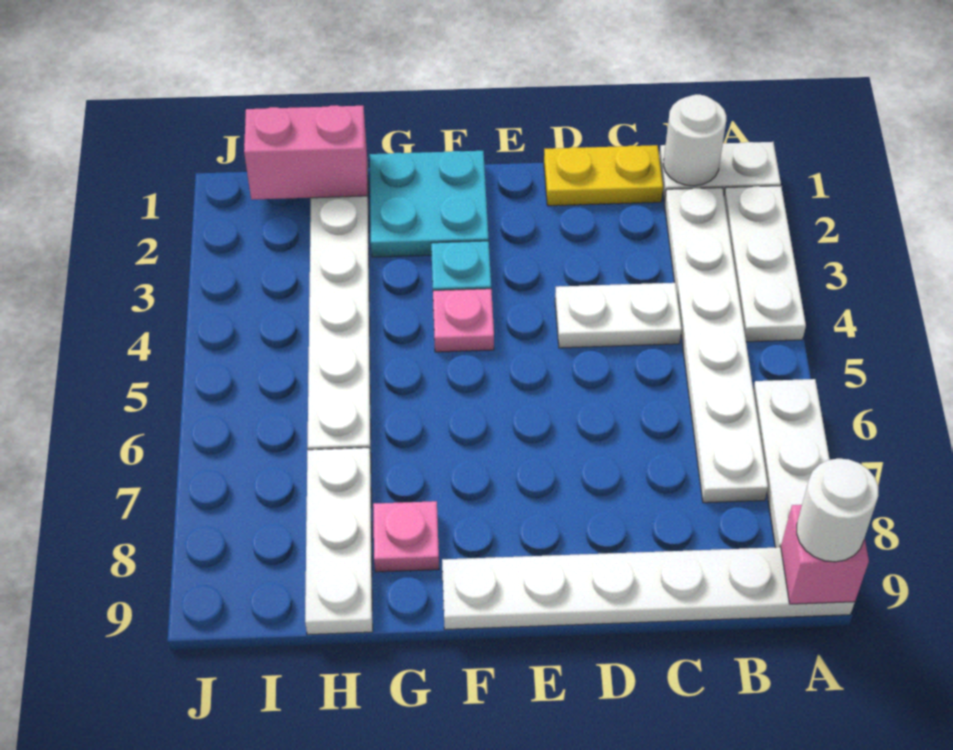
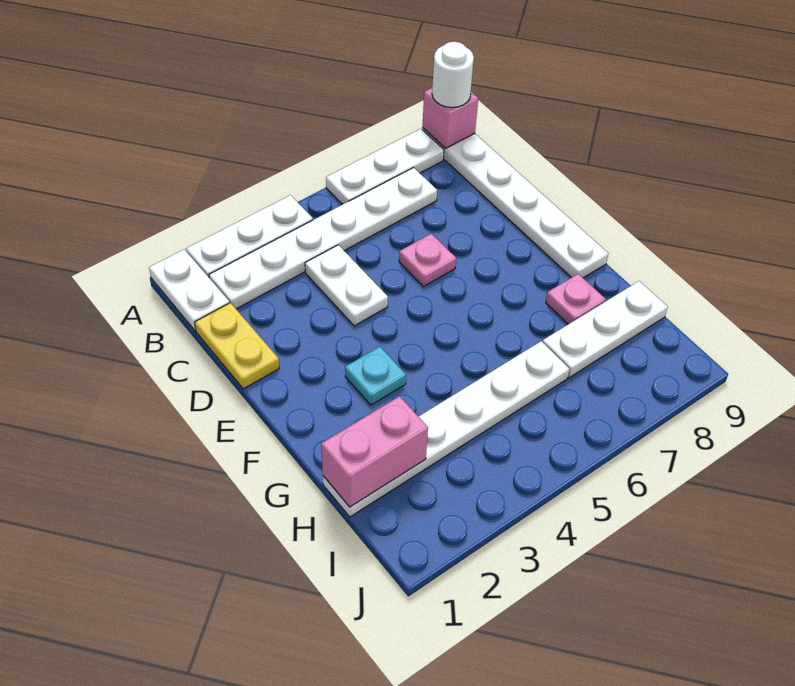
white 1x1 round brick [663,95,726,186] -> none
cyan 2x2 plate [370,151,489,257] -> none
pink 1x1 plate [433,289,494,352] -> pink 1x1 plate moved to [399,234,456,286]
pink 1x2 brick [244,105,367,200] -> pink 1x2 brick turned to [321,396,428,507]

